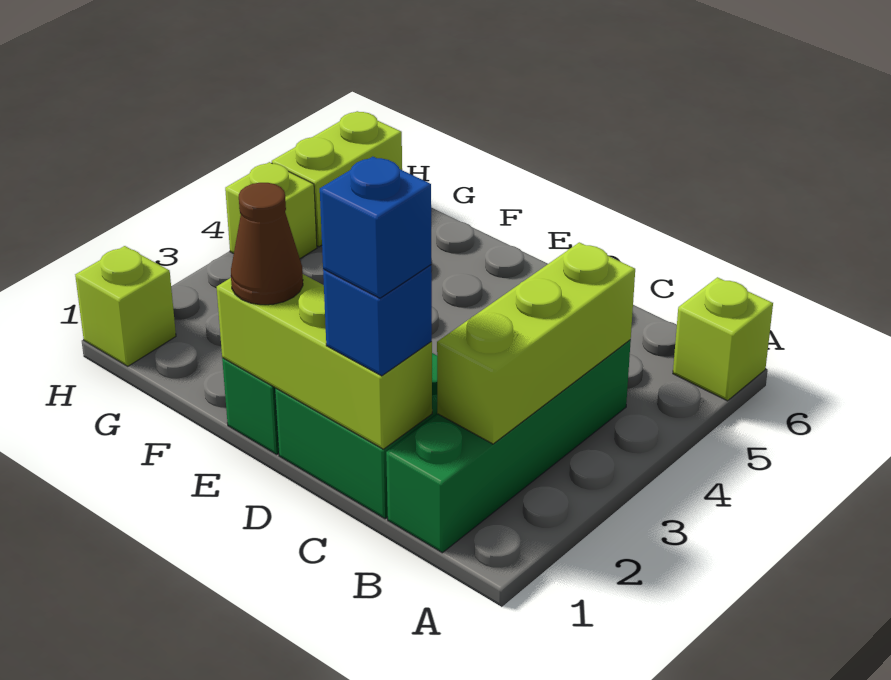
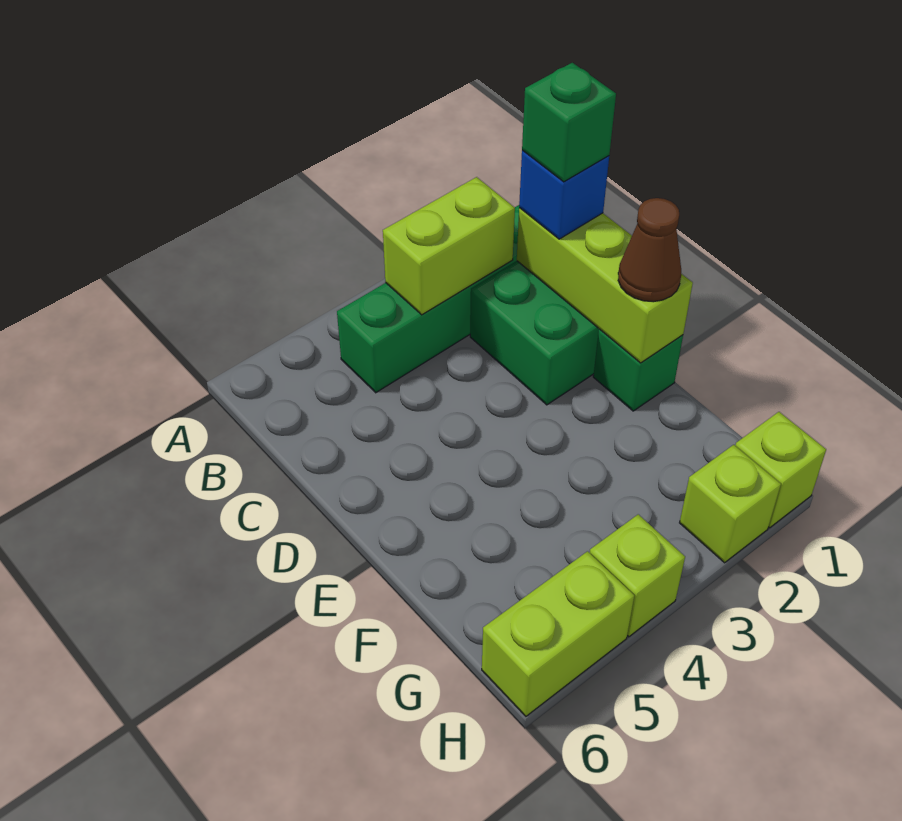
lime 1x1 brick [673,277,773,401] -> lime 1x1 brick moved to [680,445,781,563]
lime 1x3 brick [437,242,635,444] -> lime 1x2 brick [383,177,515,315]
blue 1x1 brick [320,157,431,298] -> green 1x1 brick [522,63,616,182]

